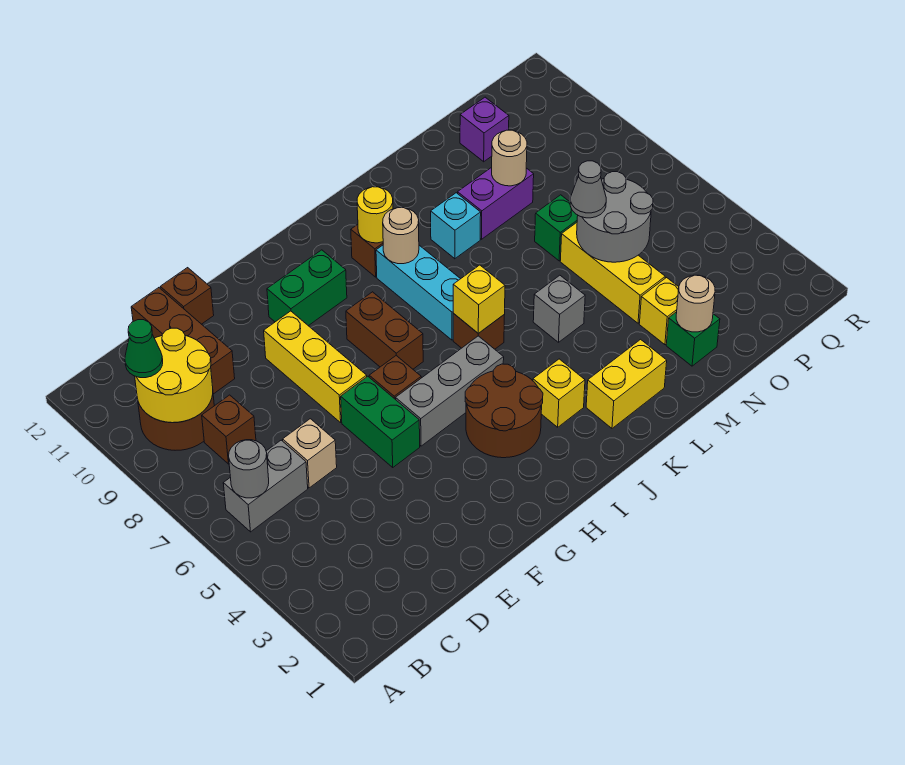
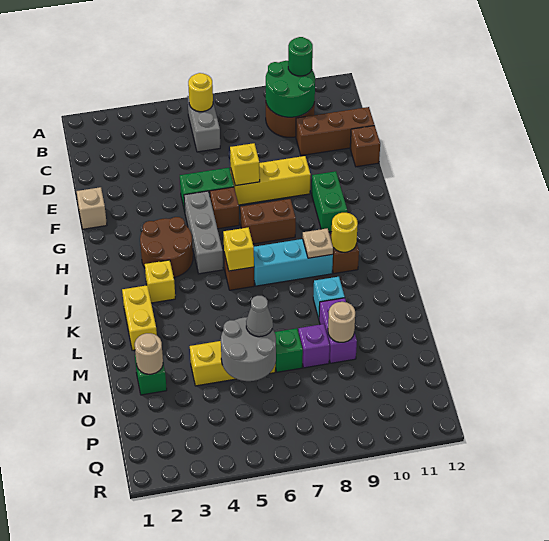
grey 1x1 round brick [229,440,269,498] -> yellow 1x1 round brick [188,73,213,112]
yellow 2x2 round brick [135,328,213,423] -> green 2x2 round brick [266,61,315,117]
green 1x1 cone [125,320,163,378] -> green 1x1 round brick [288,37,313,76]
brown 1x1 brick [202,395,256,464] -> none
tan 1x1 brick [283,419,337,488] -> tan 1x1 brick moved to [77,187,107,229]
tan 1x1 round brick [383,208,419,264] -> tan 1x1 plate [303,228,333,258]
grey 1x1 brick [533,275,585,342] -> none
yellow 1x1 brick [639,278,679,345] -> yellow 1x1 brick moved to [230,143,260,186]
purple 1x1 brick [460,97,509,162] -> purple 1x1 brick moved to [298,324,330,368]

